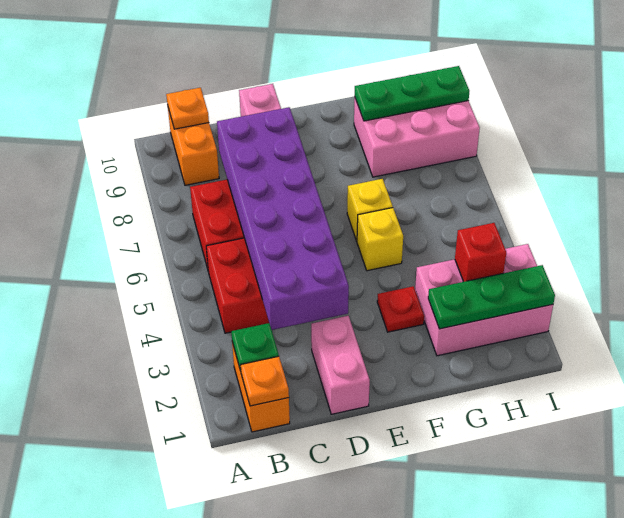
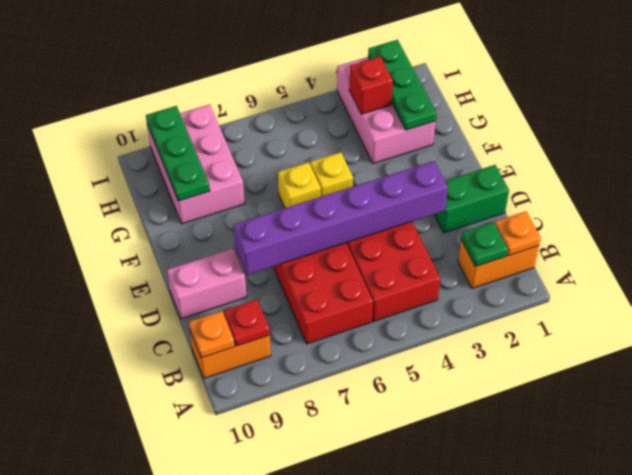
purple 2x6 brick [217,107,349,330] -> purple 1x6 brick [233,161,448,275]
pink 1x2 brick [311,316,370,414] -> green 1x2 brick [434,165,509,233]
red 1x1 plate [377,286,424,332] -> red 1x1 plate moved to [224,300,270,346]

